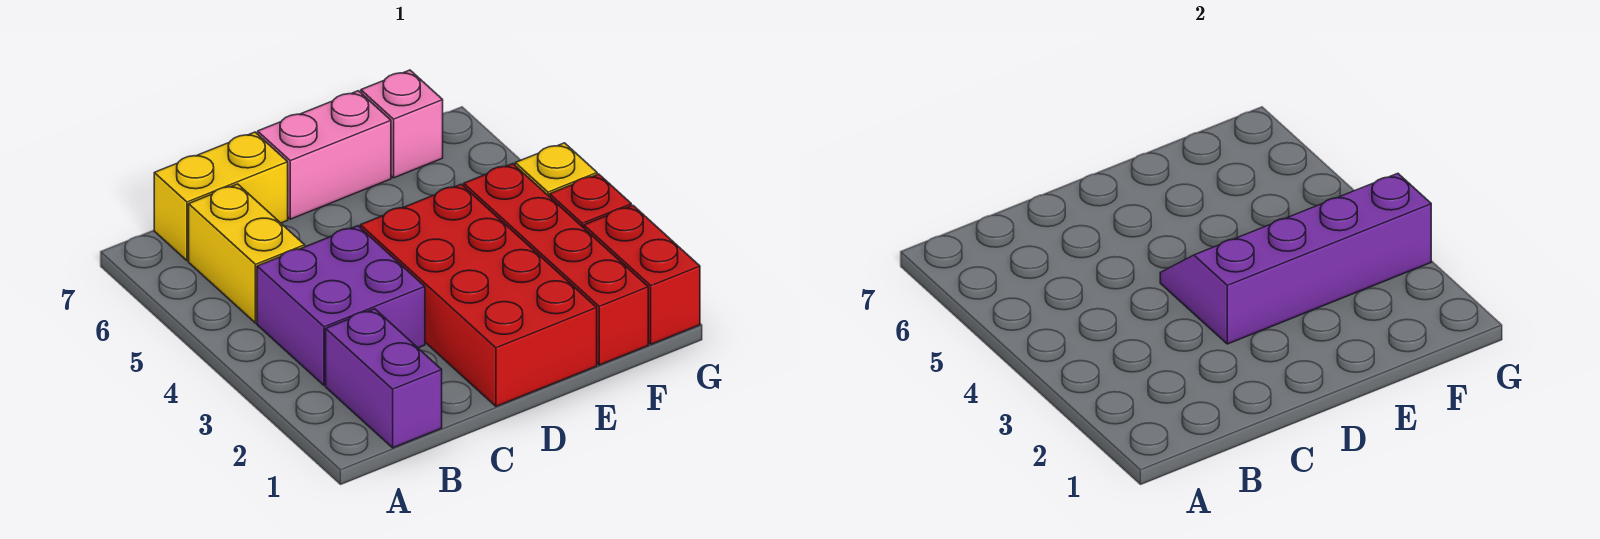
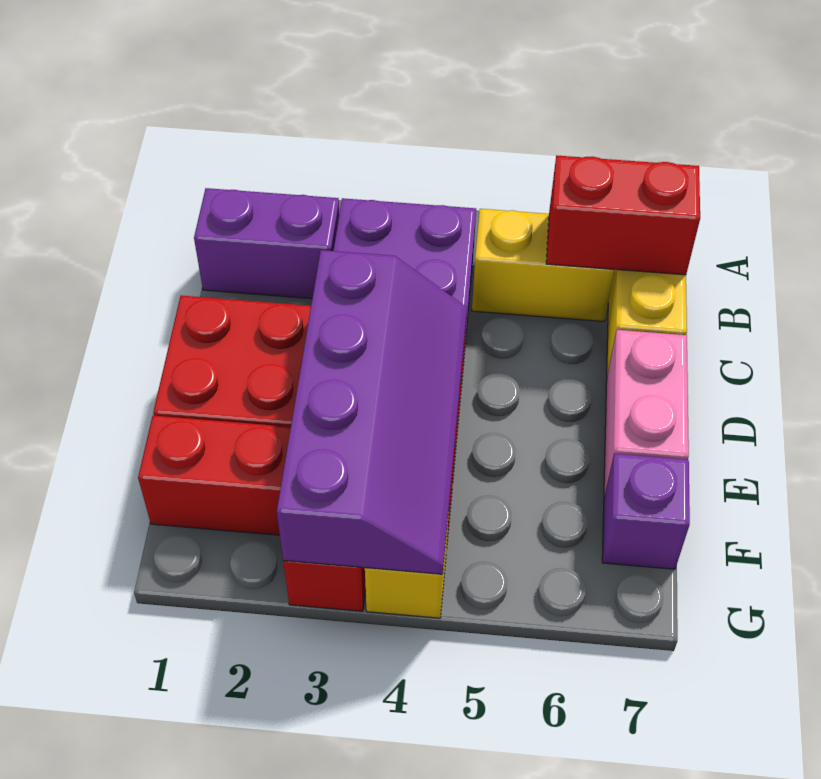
pink 1x1 brick [361,70,443,178] -> purple 1x1 brick [602,454,690,569]
red 1x2 brick [584,205,700,344] -> red 1x2 brick moved to [546,156,700,275]

